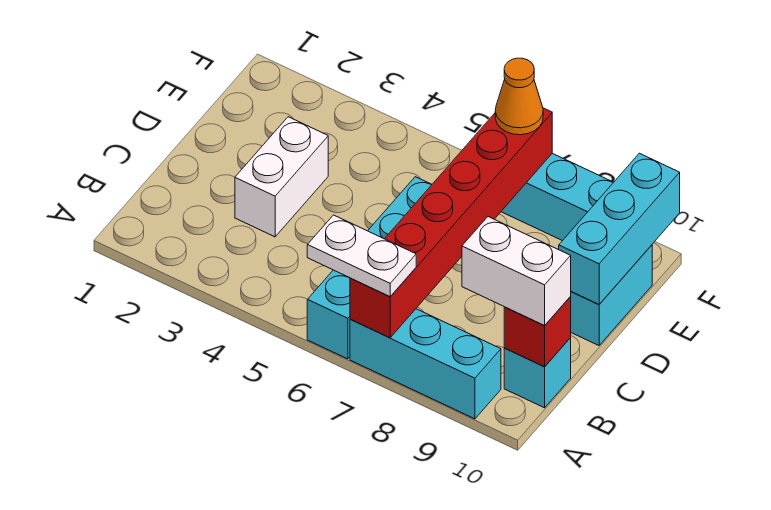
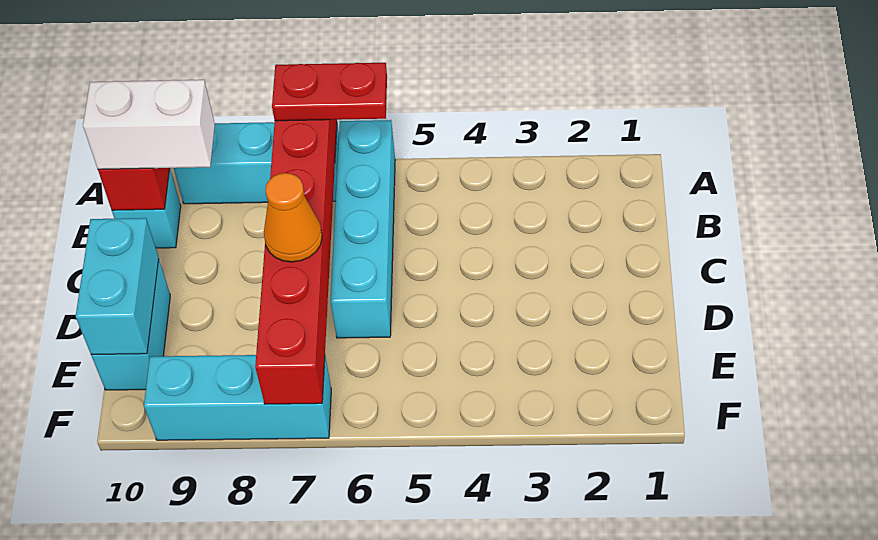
white 1x2 plate [307,215,416,296] -> red 1x2 plate [272,63,387,121]
white 1x2 brick [235,117,328,237] -> none
cyan 1x3 brick [559,153,680,305] -> cyan 1x2 brick [76,218,159,355]
orange 1x1 cone [495,58,543,135] -> orange 1x1 cone moved to [264,173,322,262]

